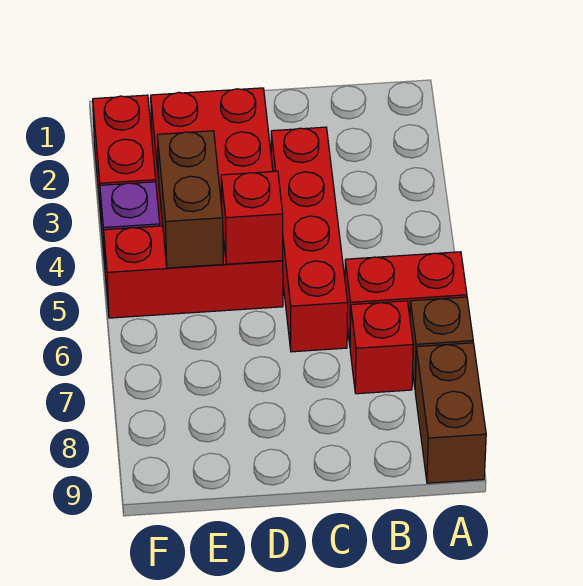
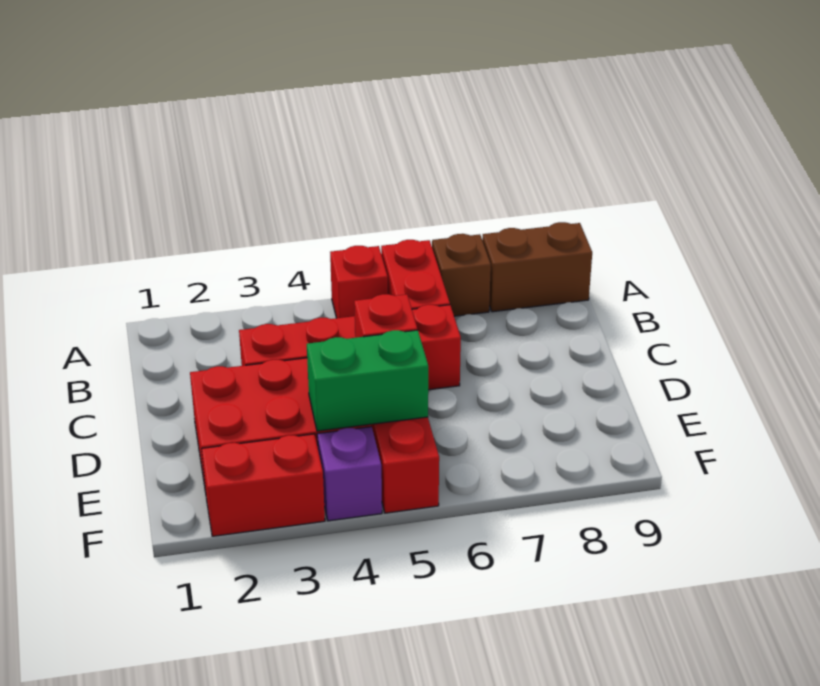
red 1x1 brick [350,301,413,394] -> red 1x1 brick moved to [330,246,388,318]
brown 1x2 brick [157,131,223,268] -> green 1x2 brick [307,330,428,431]

